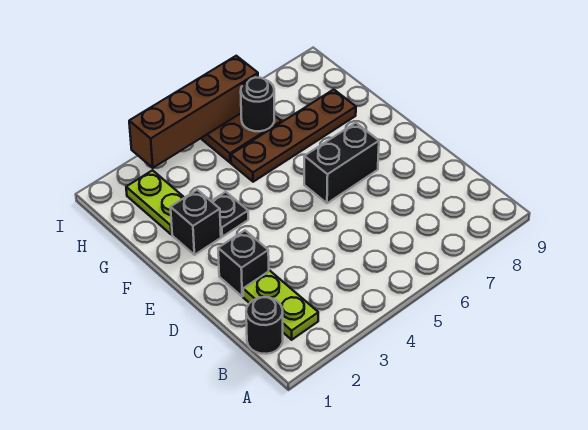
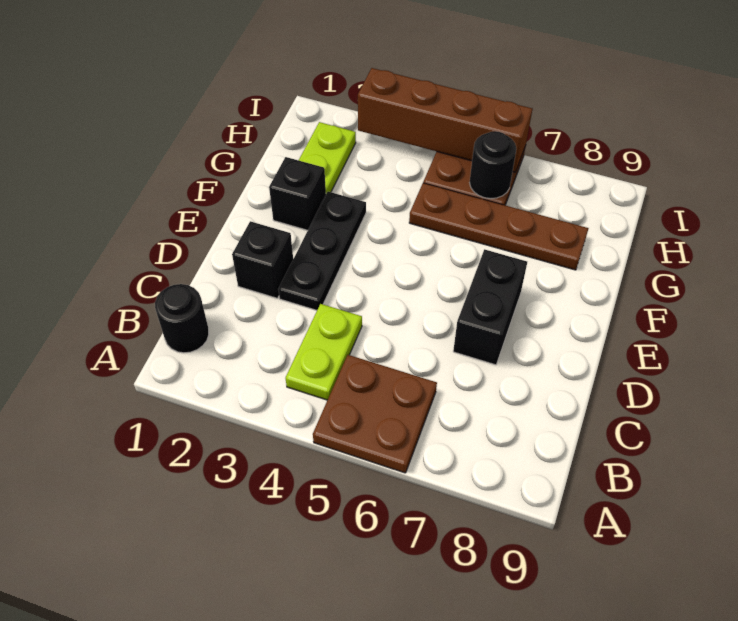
none -> brown 2x2 plate [313,355,437,473]
lime 1x2 plate [243,271,318,340] -> lime 1x2 plate moved to [286,304,362,400]
black 1x2 brick [304,123,379,203] -> black 1x2 brick turned to [453,249,527,365]
black 1x1 plate [211,192,248,237] -> black 1x3 plate [278,192,366,310]

